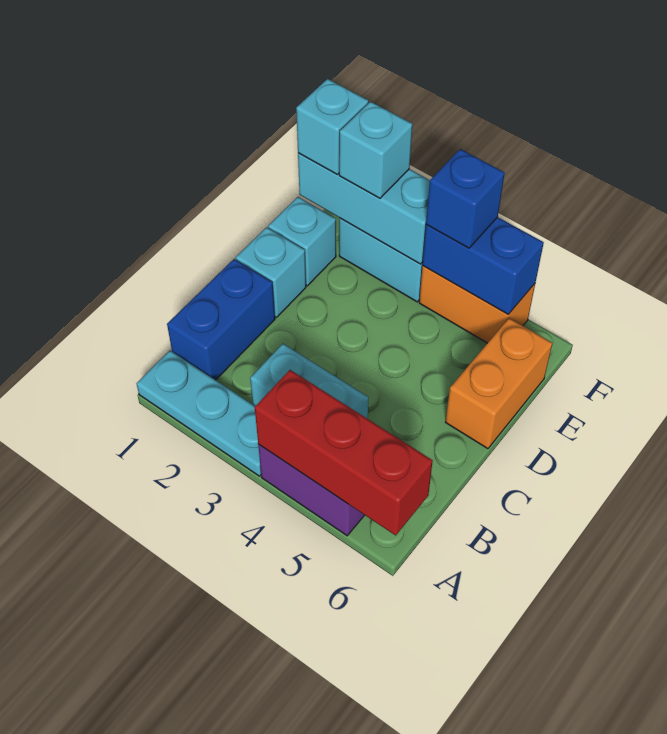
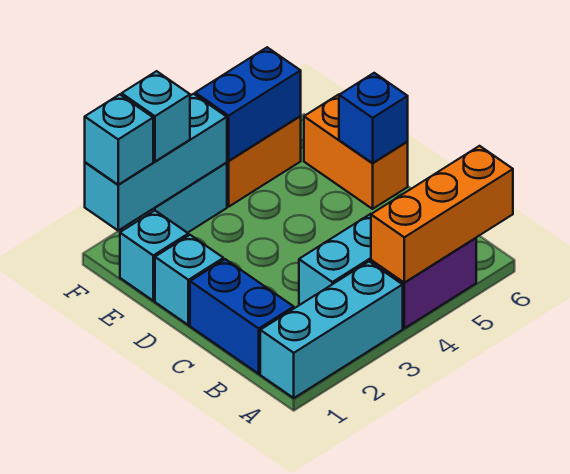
cyan 1x3 plate [137,351,261,476] -> cyan 1x3 brick [260,262,403,398]
red 1x3 brick [255,370,433,535] -> orange 1x3 brick [371,146,513,283]
blue 1x1 brick [426,149,505,248] -> blue 1x1 brick moved to [339,73,408,163]

